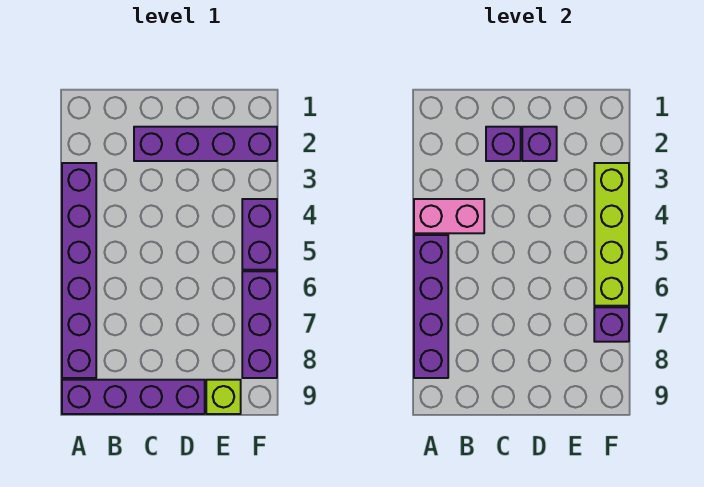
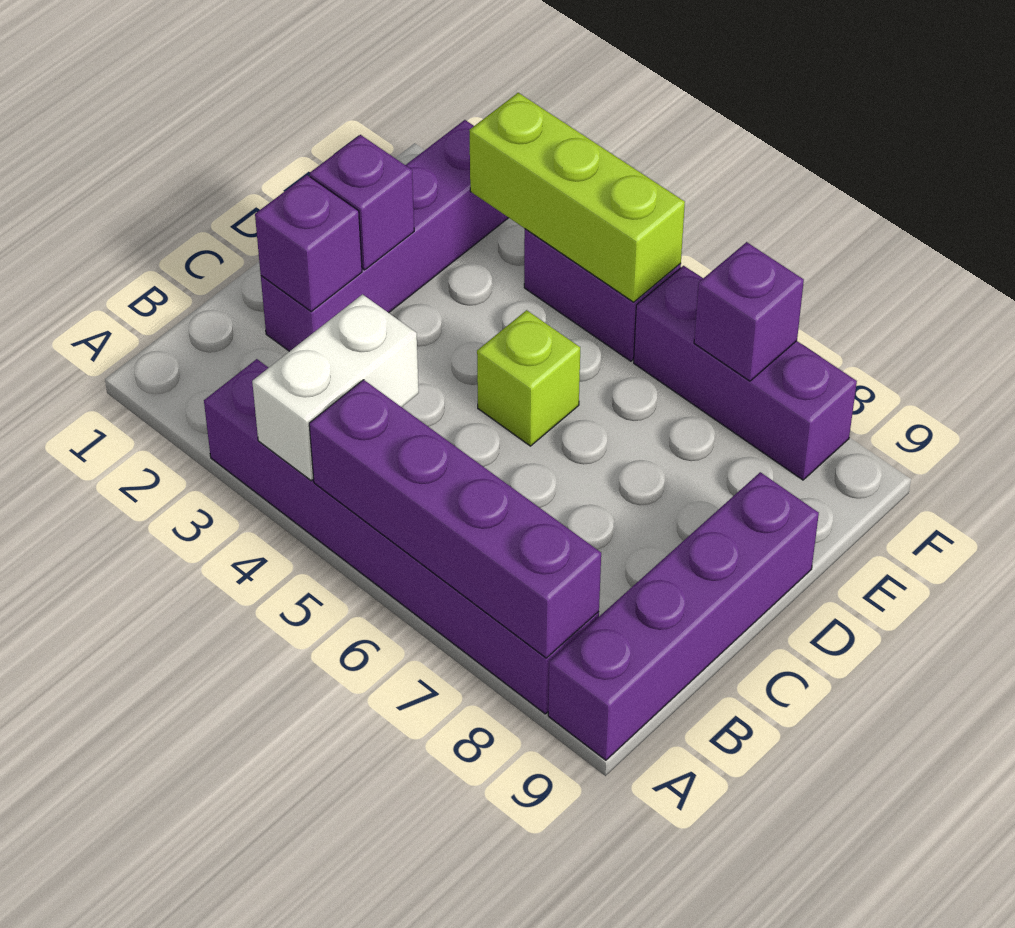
pink 1x2 brick [414,199,484,233] -> white 1x2 brick [252,294,419,481]
lime 1x1 brick [206,380,241,414] -> lime 1x1 brick moved to [477,310,580,446]
lime 1x4 brick [594,163,629,306] -> lime 1x3 brick [469,93,685,302]

